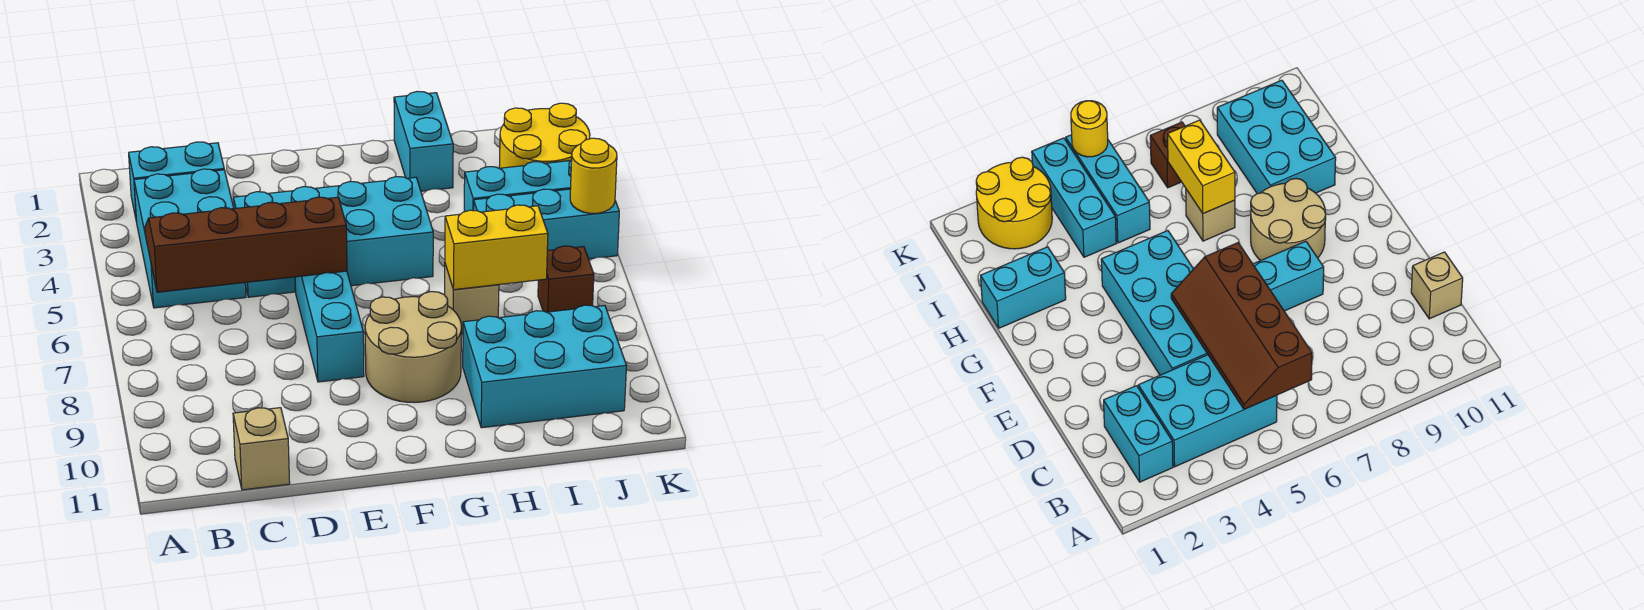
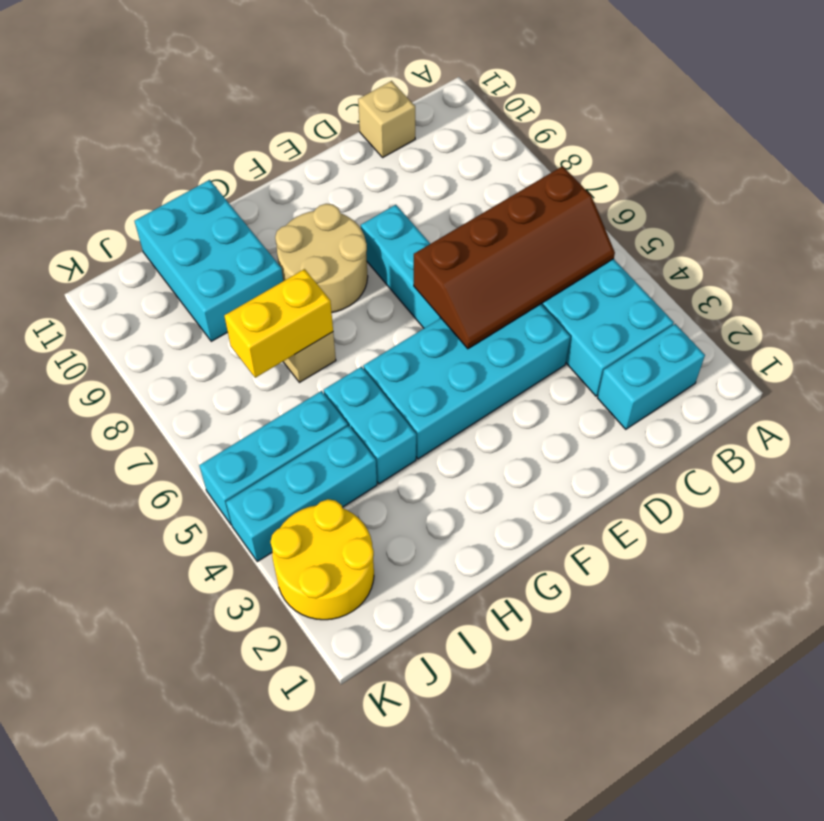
cyan 1x2 brick [394,91,453,191] -> cyan 1x2 brick moved to [324,367,416,484]
cyan 2x3 brick [463,305,627,428] -> cyan 2x3 brick turned to [135,180,283,341]
brown 1x1 brick [538,246,594,312] -> none
yellow 1x1 round brick [570,138,617,213] -> none

